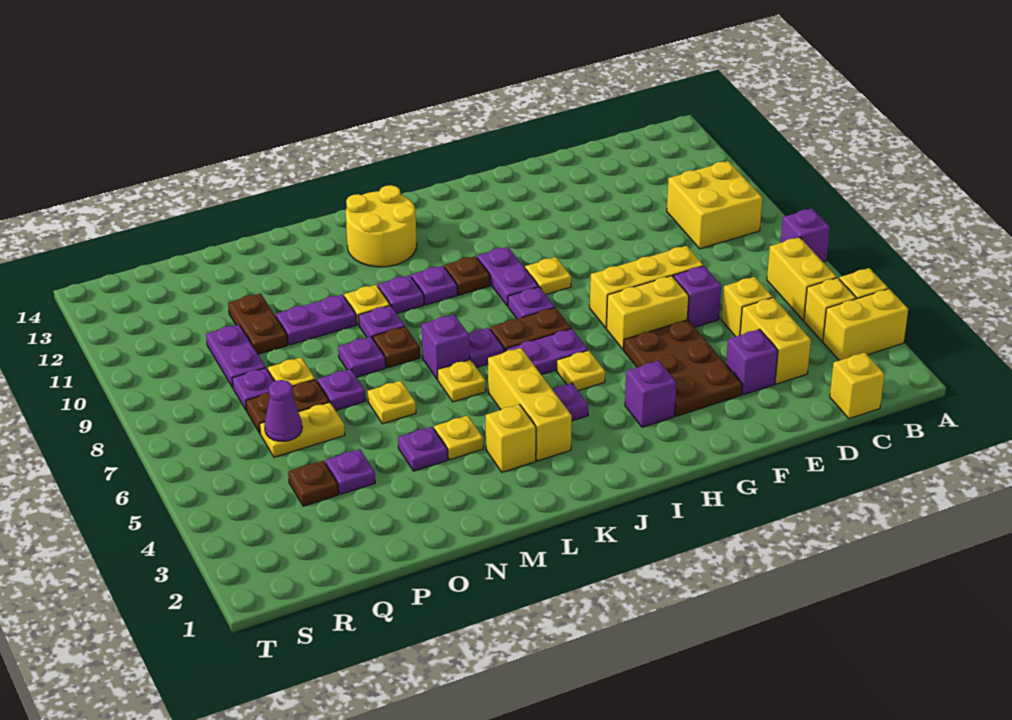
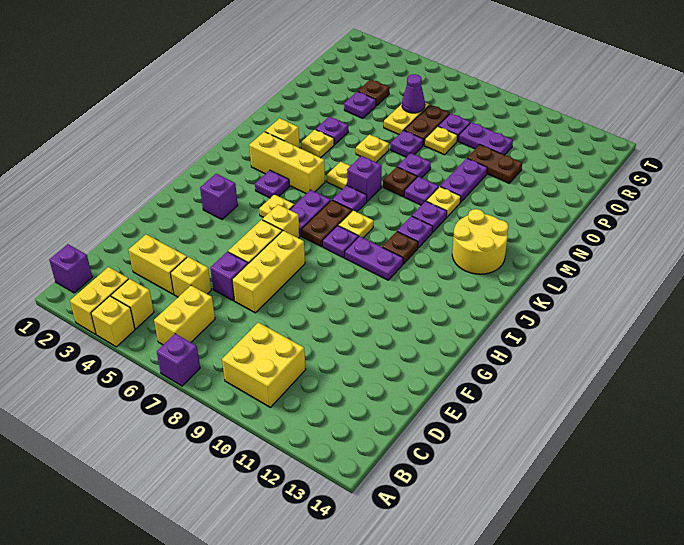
yellow 1x2 brick [767,237,837,320] -> yellow 1x2 brick turned to [154,286,215,345]
yellow 1x1 brick [830,352,884,419] -> yellow 1x1 brick moved to [262,204,300,238]
purple 1x1 brick [726,329,778,395] -> purple 1x1 brick moved to [49,244,92,293]
brown 2x3 plate [624,320,742,416] -> none
yellow 1x1 plate [525,257,571,295] -> yellow 1x1 plate moved to [338,211,374,238]

